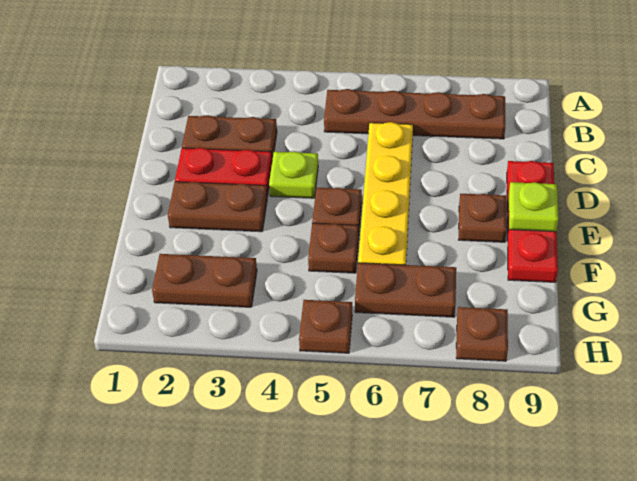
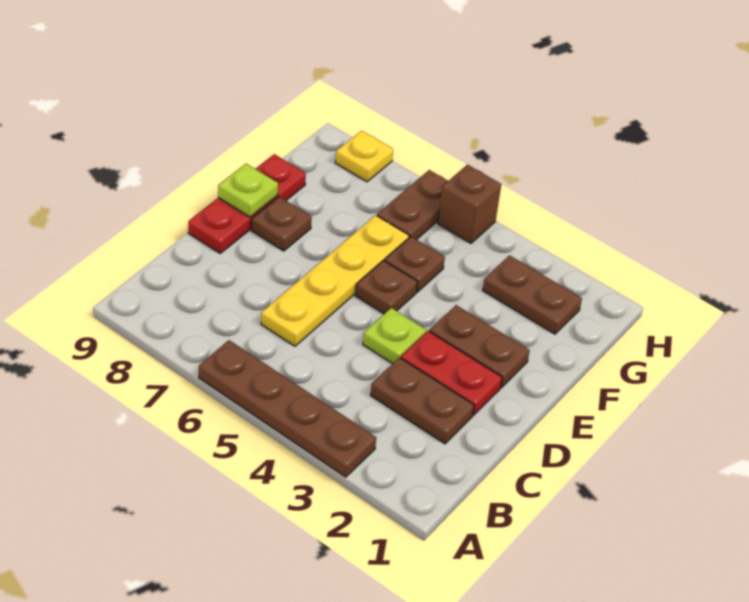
brown 1x4 plate [324,89,505,139] -> brown 1x4 plate moved to [199,340,376,477]
brown 1x2 plate [355,263,456,317] -> brown 1x2 plate turned to [377,170,448,240]
brown 1x1 plate [299,300,352,353] -> brown 1x1 brick [438,165,501,243]
brown 1x1 plate [456,307,508,361] -> yellow 1x1 plate [335,131,393,182]

